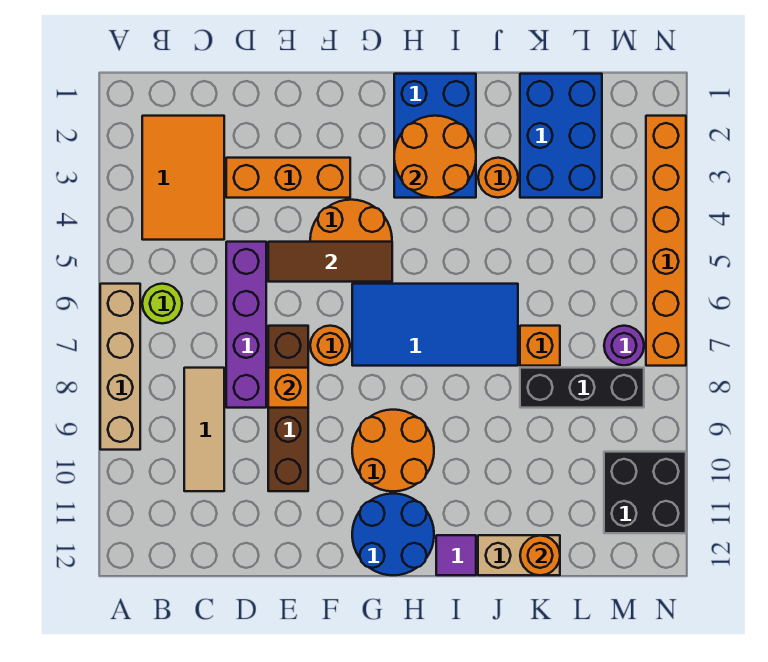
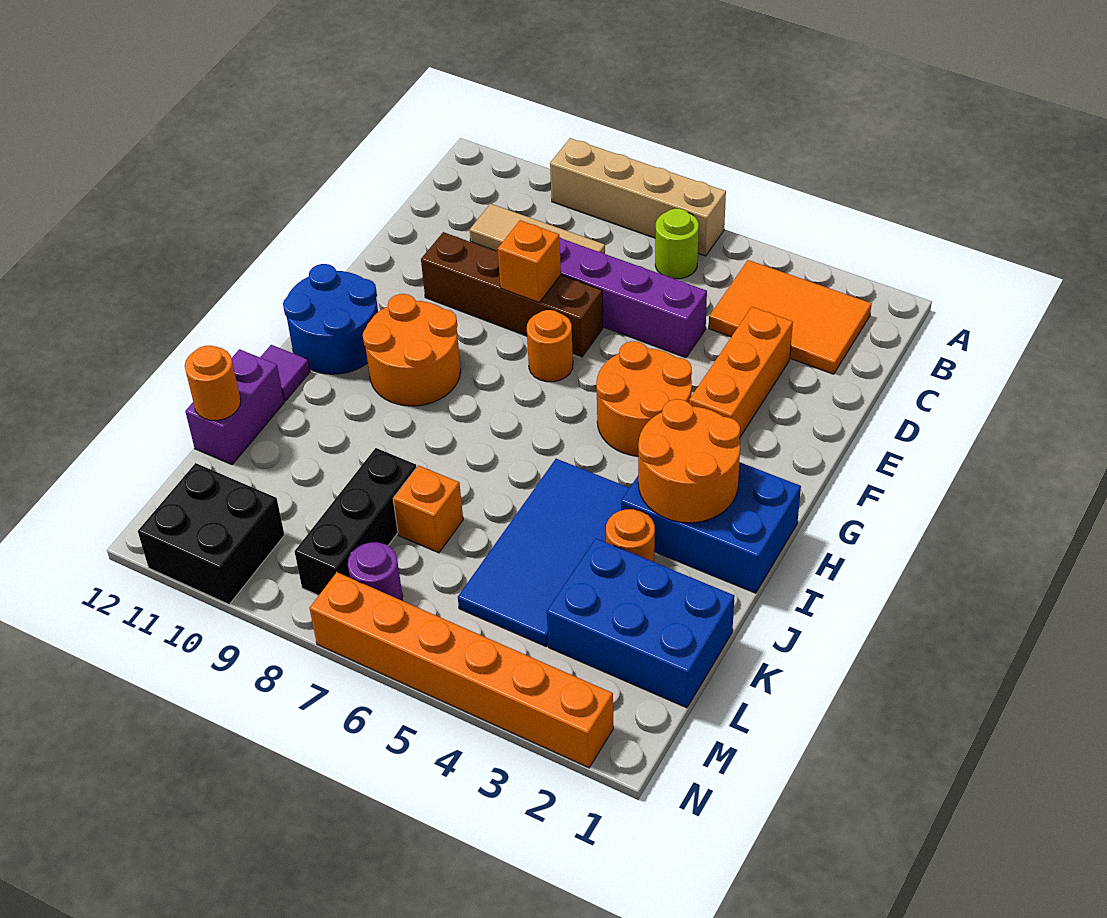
brown 1x3 tile [268,242,392,282] -> none
blue 2x4 tile [352,284,518,366] -> blue 2x4 tile moved to [458,459,629,647]
tan 1x2 brick [478,535,560,575] -> purple 1x2 brick [185,349,284,465]

